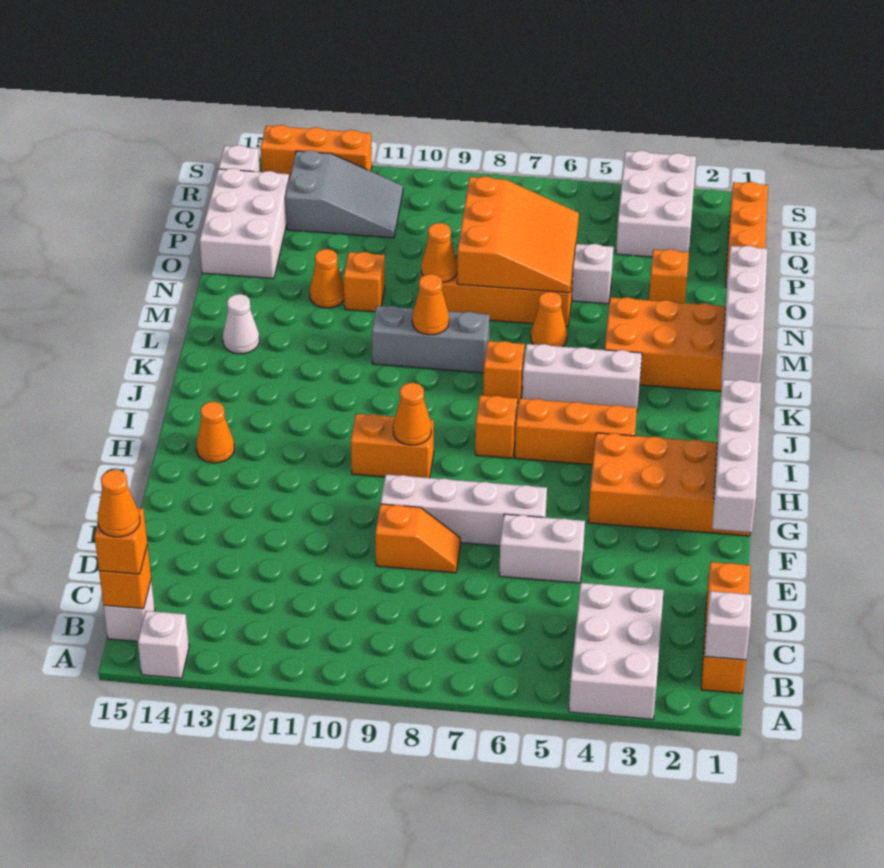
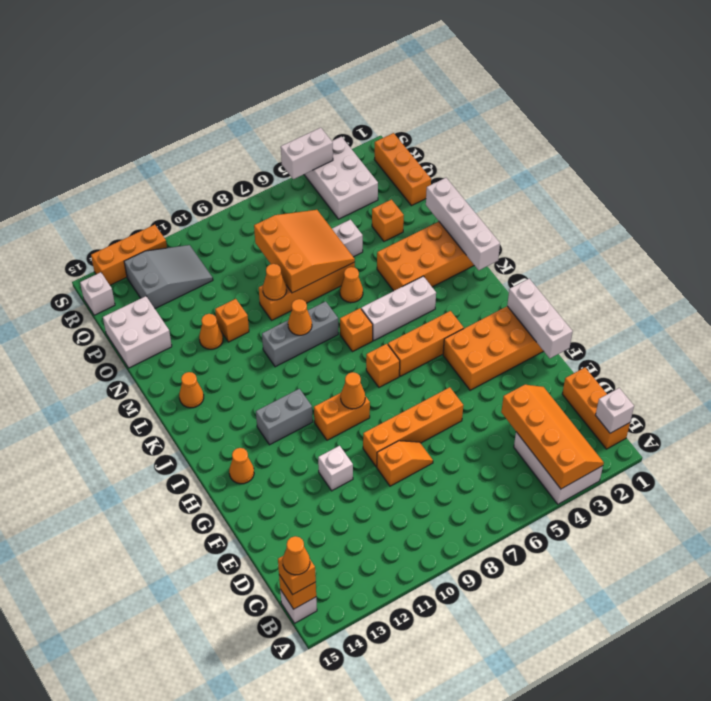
none -> orange 2x4 slope [501,385,604,489]
white 1x1 brick [138,611,189,678] -> white 1x1 brick moved to [318,446,353,491]
white 1x2 brick [499,514,585,583] -> white 1x2 brick moved to [281,128,333,179]
white 1x4 brick [712,380,761,533] -> white 1x3 brick [507,279,573,358]
white 1x4 brick [381,474,547,546] -> orange 1x4 brick [363,387,463,467]
none -> grey 1x2 brick [256,389,313,445]
white 1x1 cone [223,294,259,354] -> orange 1x1 cone [179,372,204,408]
white 2x3 brick [200,168,289,279] -> white 2x2 brick [103,296,172,368]

